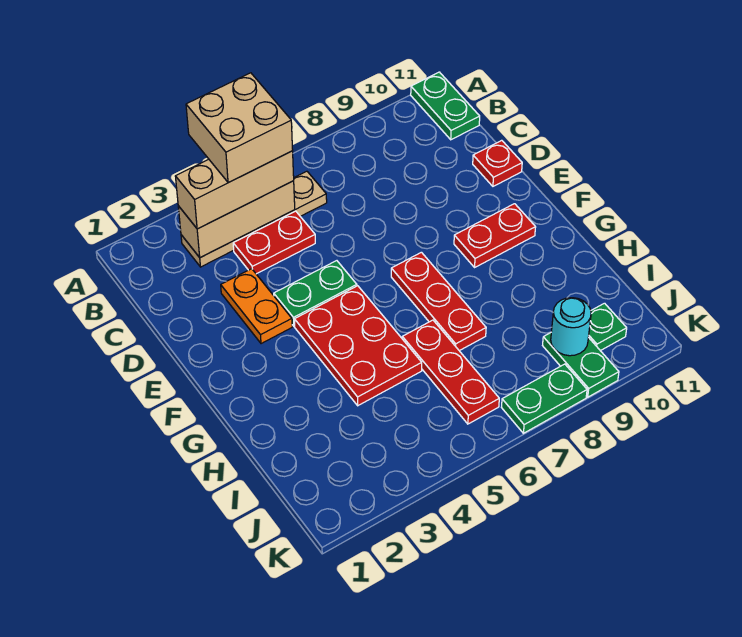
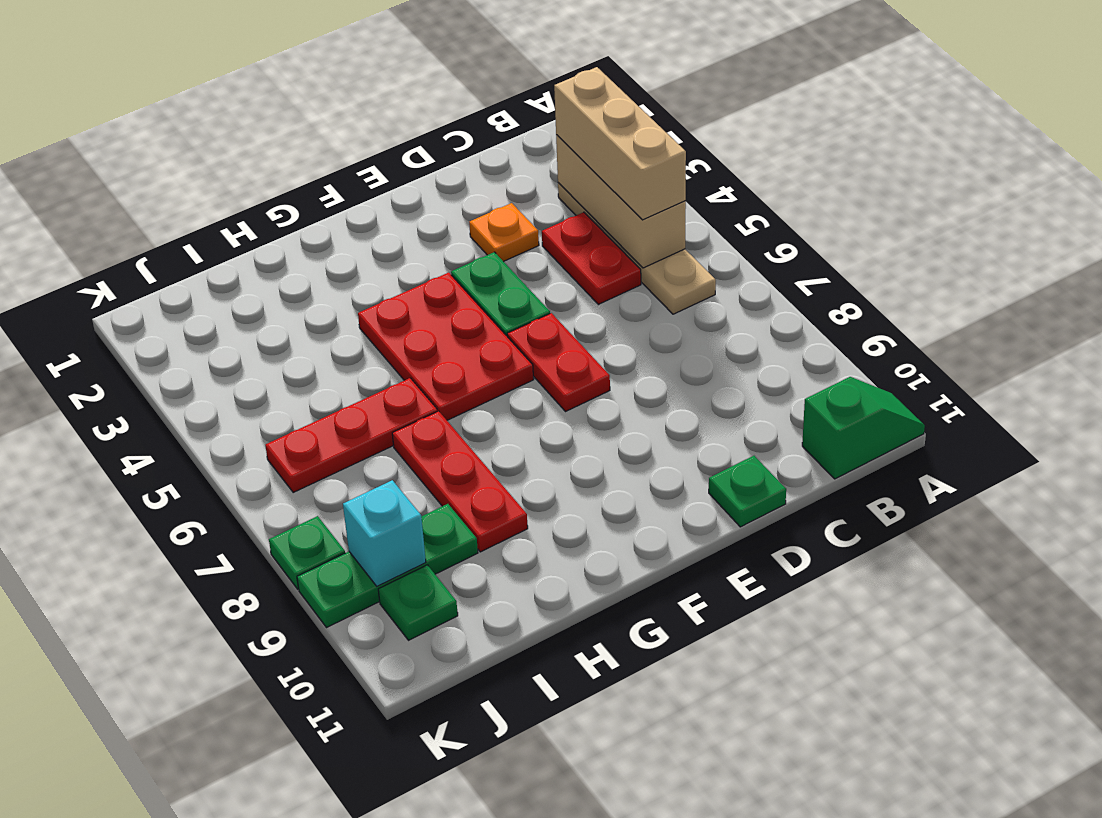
tan 2x2 brick [186,73,293,183] -> none
green 1x2 plate [411,72,480,140] -> green 1x2 slope [802,377,925,479]
orange 1x2 plate [221,269,292,344] -> orange 1x1 plate [469,203,539,262]
red 1x1 plate [473,140,522,186] -> green 1x1 plate [709,456,786,527]
red 2x3 plate [294,286,422,406] -> red 2x3 plate turned to [358,273,534,420]
red 1x3 plate [391,252,486,351] -> red 1x3 plate turned to [392,411,528,552]
red 1x2 plate [454,204,536,267] -> red 1x2 plate moved to [507,313,610,411]
green 1x2 plate [543,333,619,397] -> green 1x3 plate [297,504,478,628]
cyan 1x1 round brick [551,298,591,356] -> cyan 1x1 brick [343,480,426,586]
green 1x2 plate [501,364,587,433] -> green 1x1 plate [269,516,345,589]

